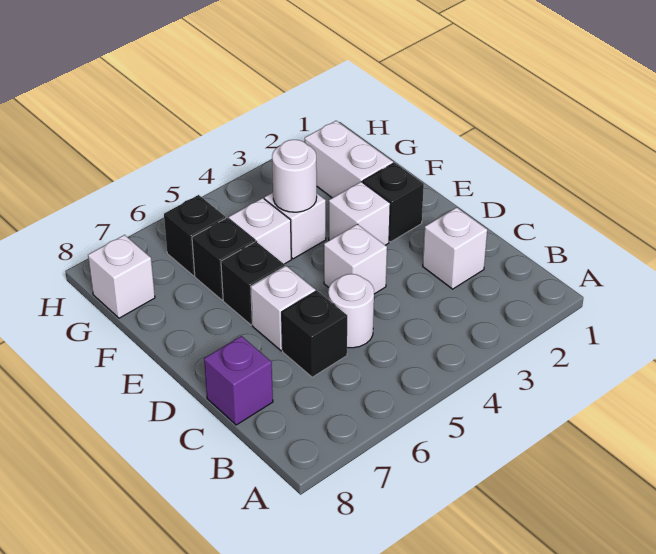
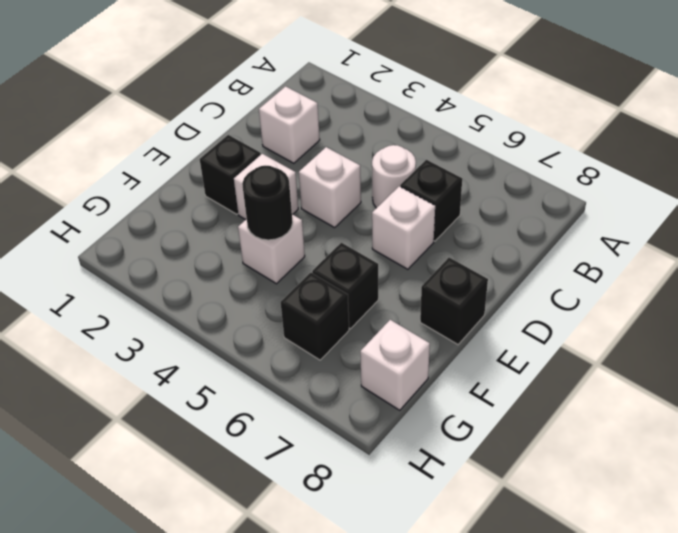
purple 1x1 brick [204,336,273,425] -> none
black 1x1 brick [221,242,285,325] -> black 1x1 brick moved to [420,258,488,344]
white 1x2 brick [305,121,393,198] -> none
white 1x1 round brick [272,140,317,212] -> black 1x1 round brick [242,166,293,240]
white 1x1 brick [229,198,291,264] -> none

